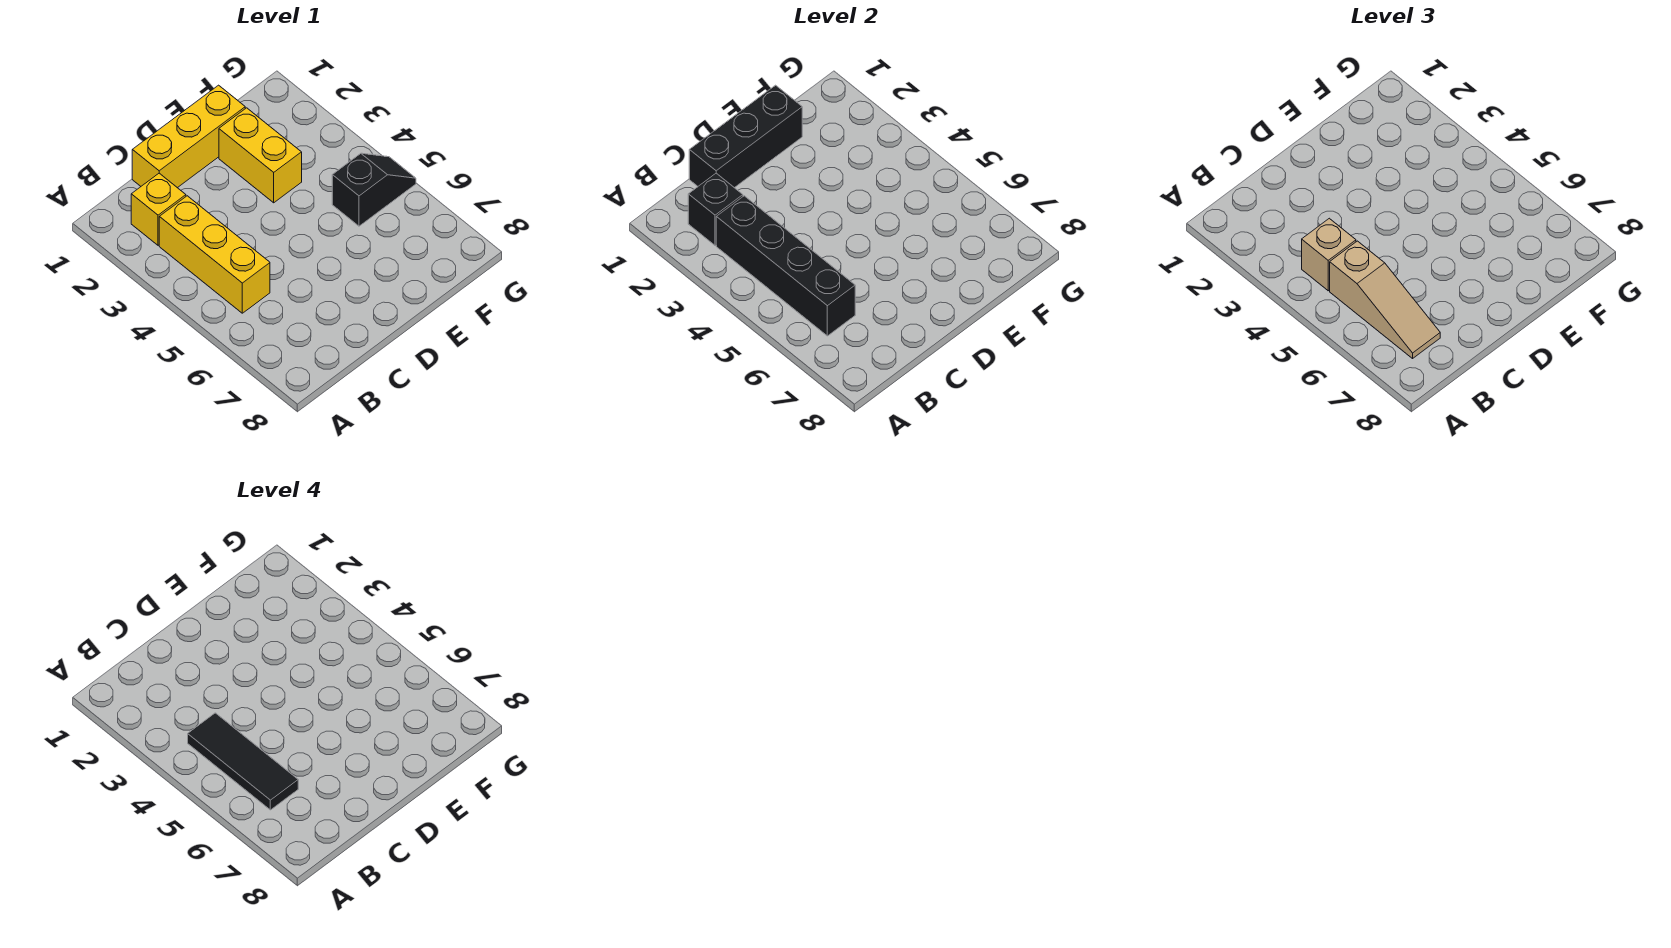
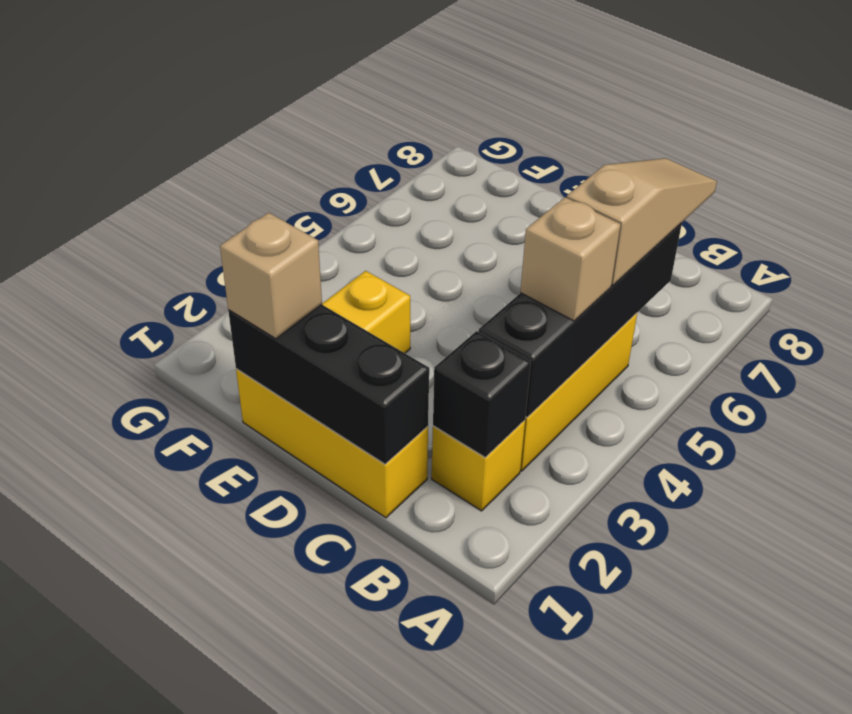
black 1x3 tile [188,713,298,810] -> none
none -> tan 1x1 brick [220,213,322,339]
black 1x2 slope [332,153,416,226] -> none

